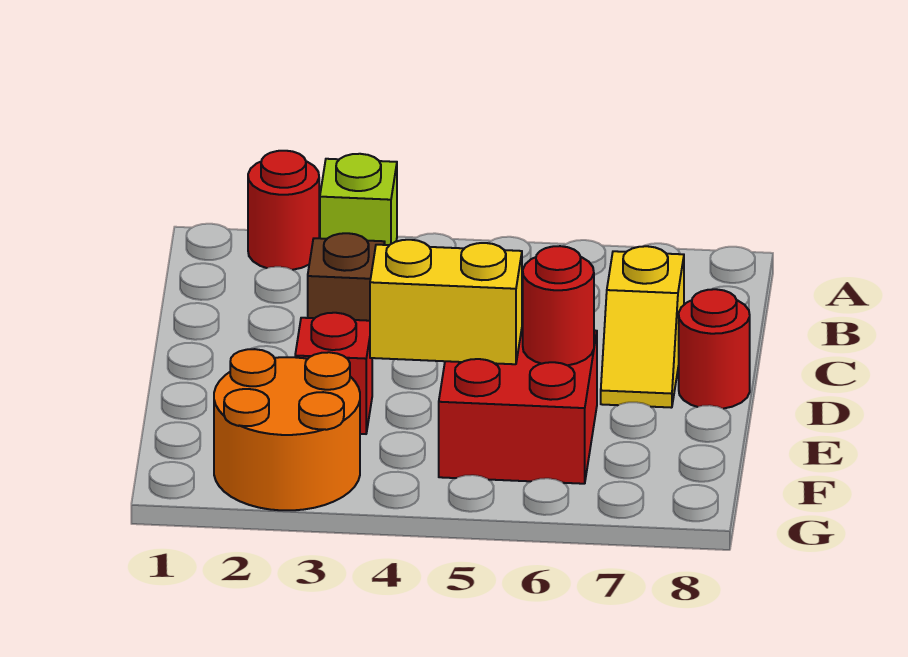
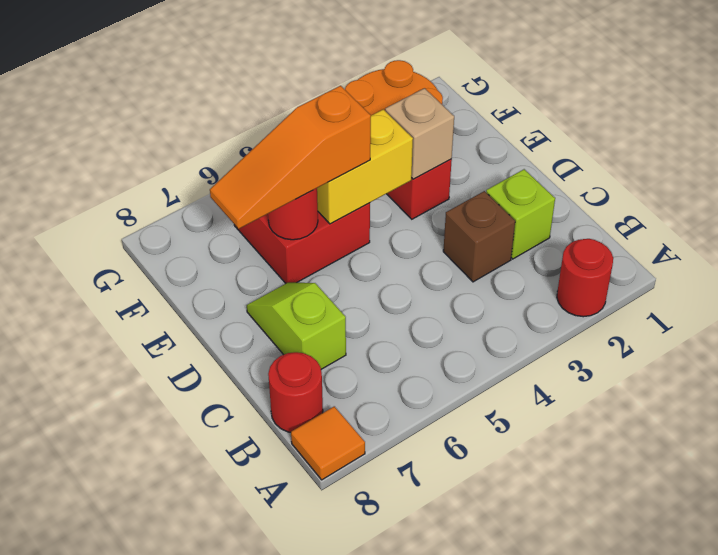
lime 1x1 brick [320,154,397,245] -> lime 1x1 brick moved to [486,169,555,259]
none -> orange 1x1 tile [291,406,365,480]
yellow 1x2 slope [601,246,684,408] -> lime 1x2 slope [247,283,346,369]
red 1x1 round brick [679,289,750,409] -> red 1x1 round brick moved to [268,352,323,432]
none -> tan 1x1 brick [385,88,454,179]
none -> orange 1x3 slope [210,86,371,229]

